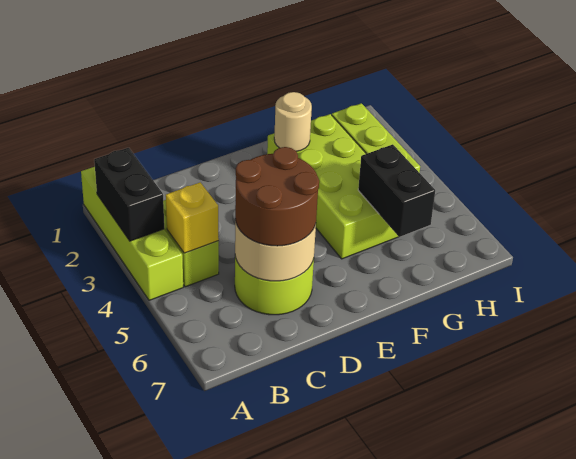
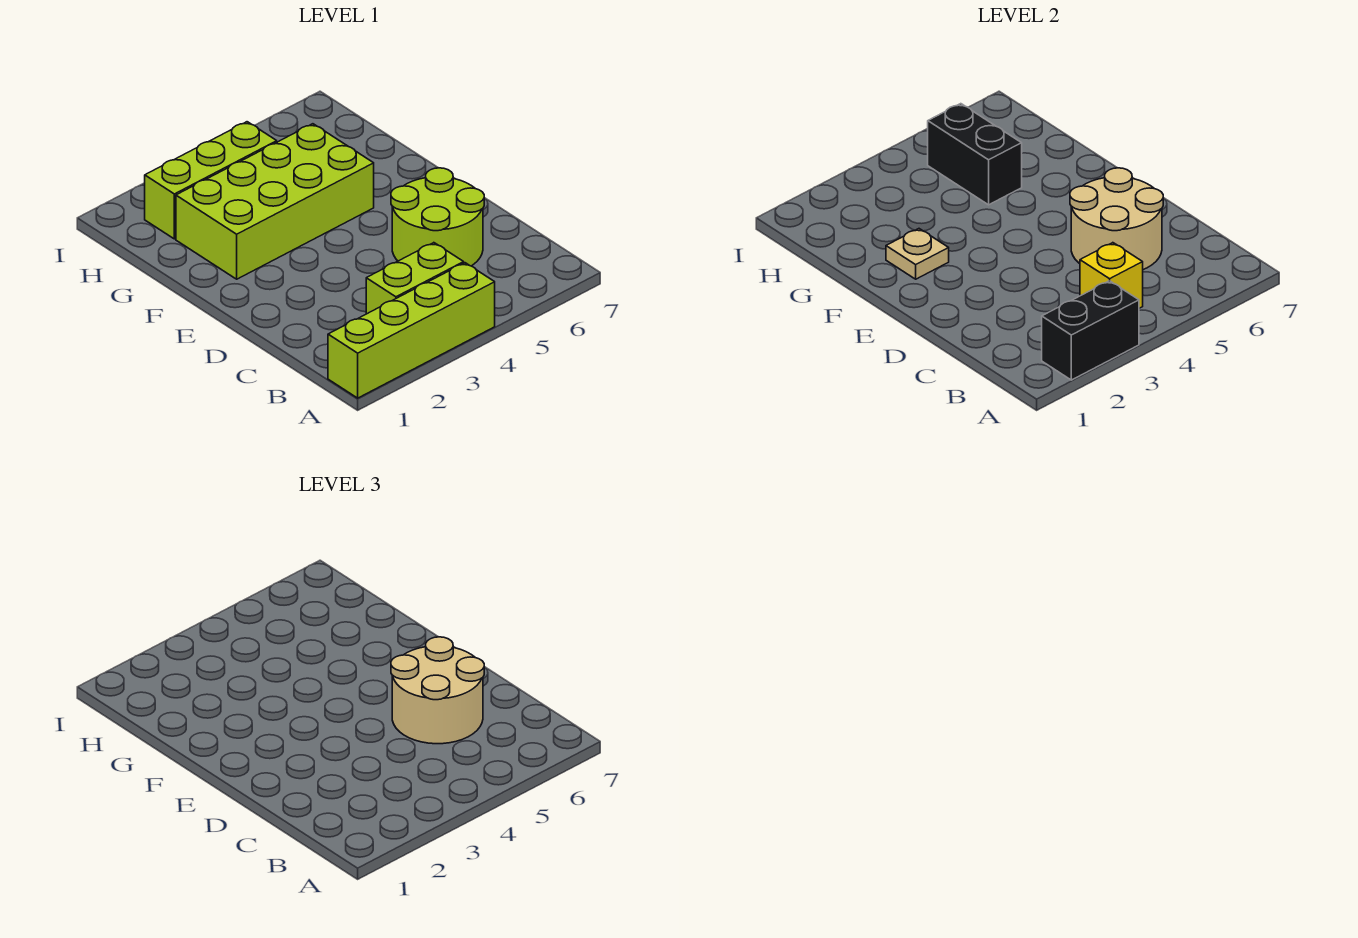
brown 2x2 round brick [235,147,319,246] -> tan 2x2 round brick [391,637,484,744]
tan 1x1 round brick [274,92,312,151] -> tan 1x1 plate [886,229,949,279]
black 1x2 brick [358,144,435,237] -> black 1x2 brick turned to [928,104,1022,205]

